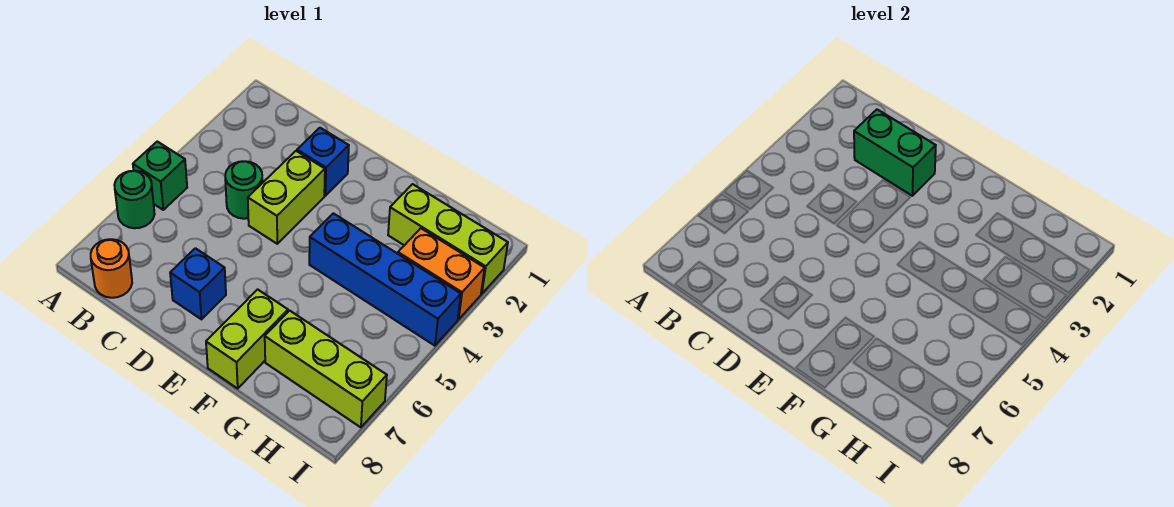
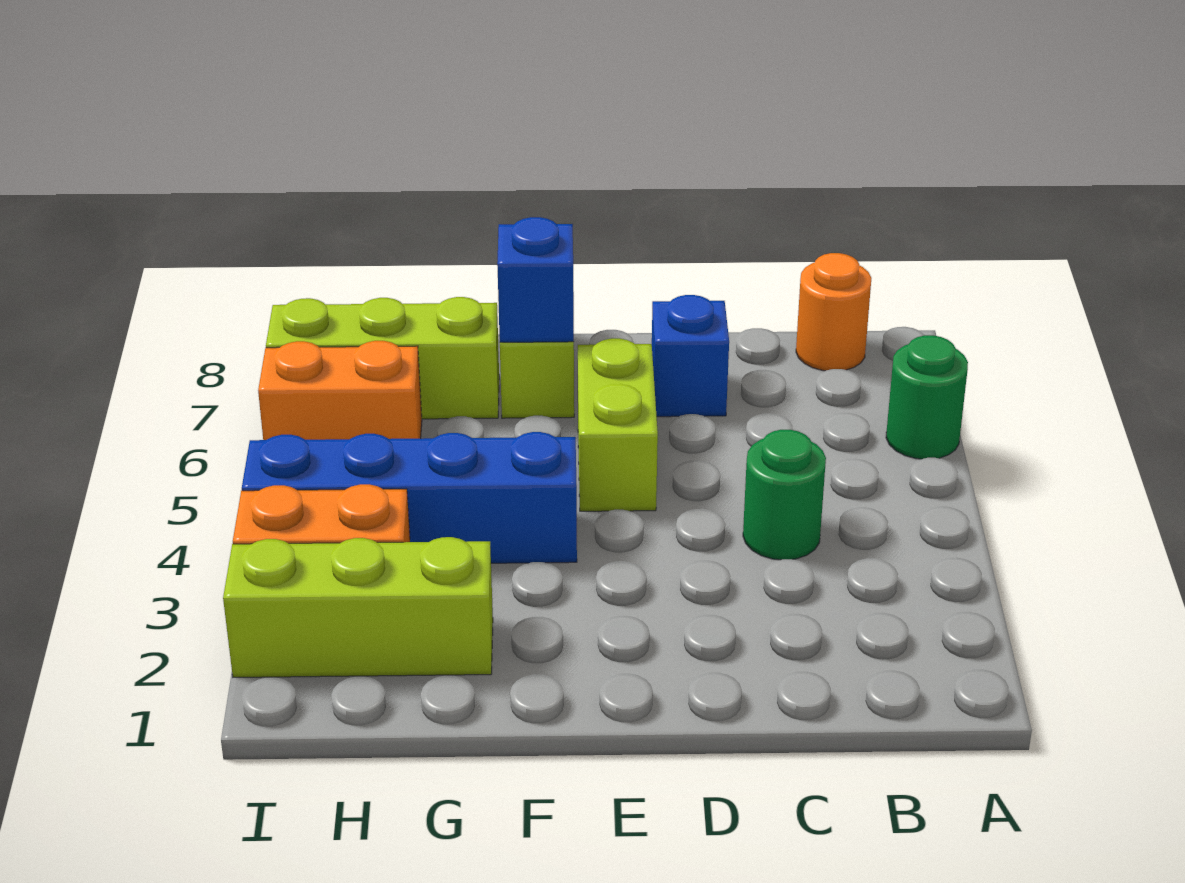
green 1x1 brick [133,141,187,210] -> none
green 1x2 brick [854,110,936,196] -> none
blue 1x1 brick [297,128,349,196] -> blue 1x1 brick moved to [497,217,574,342]
lime 1x2 brick [248,151,325,244] -> lime 1x2 brick moved to [578,338,658,511]
none -> orange 1x2 brick [258,341,422,440]

